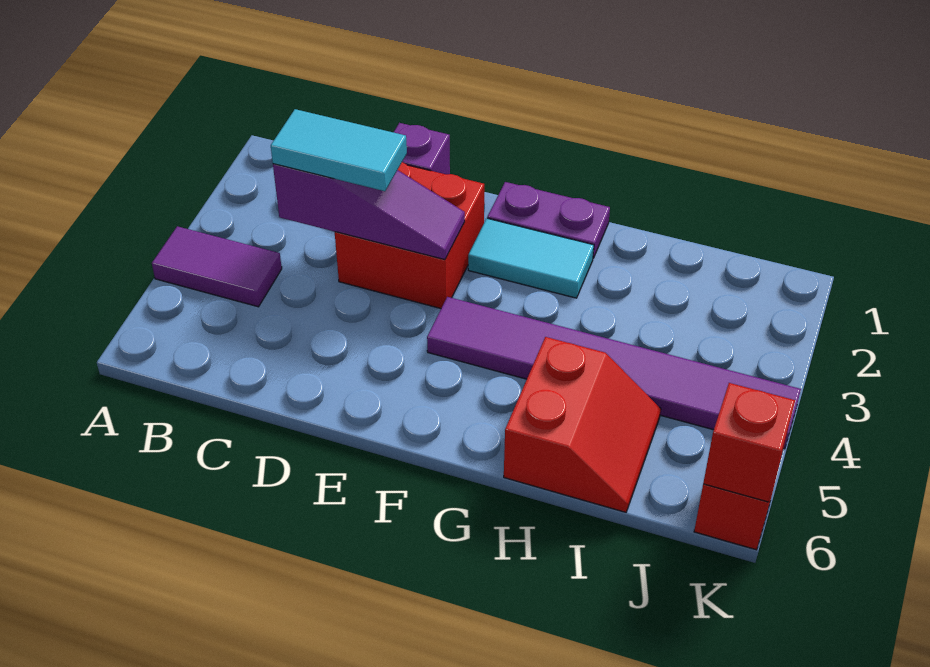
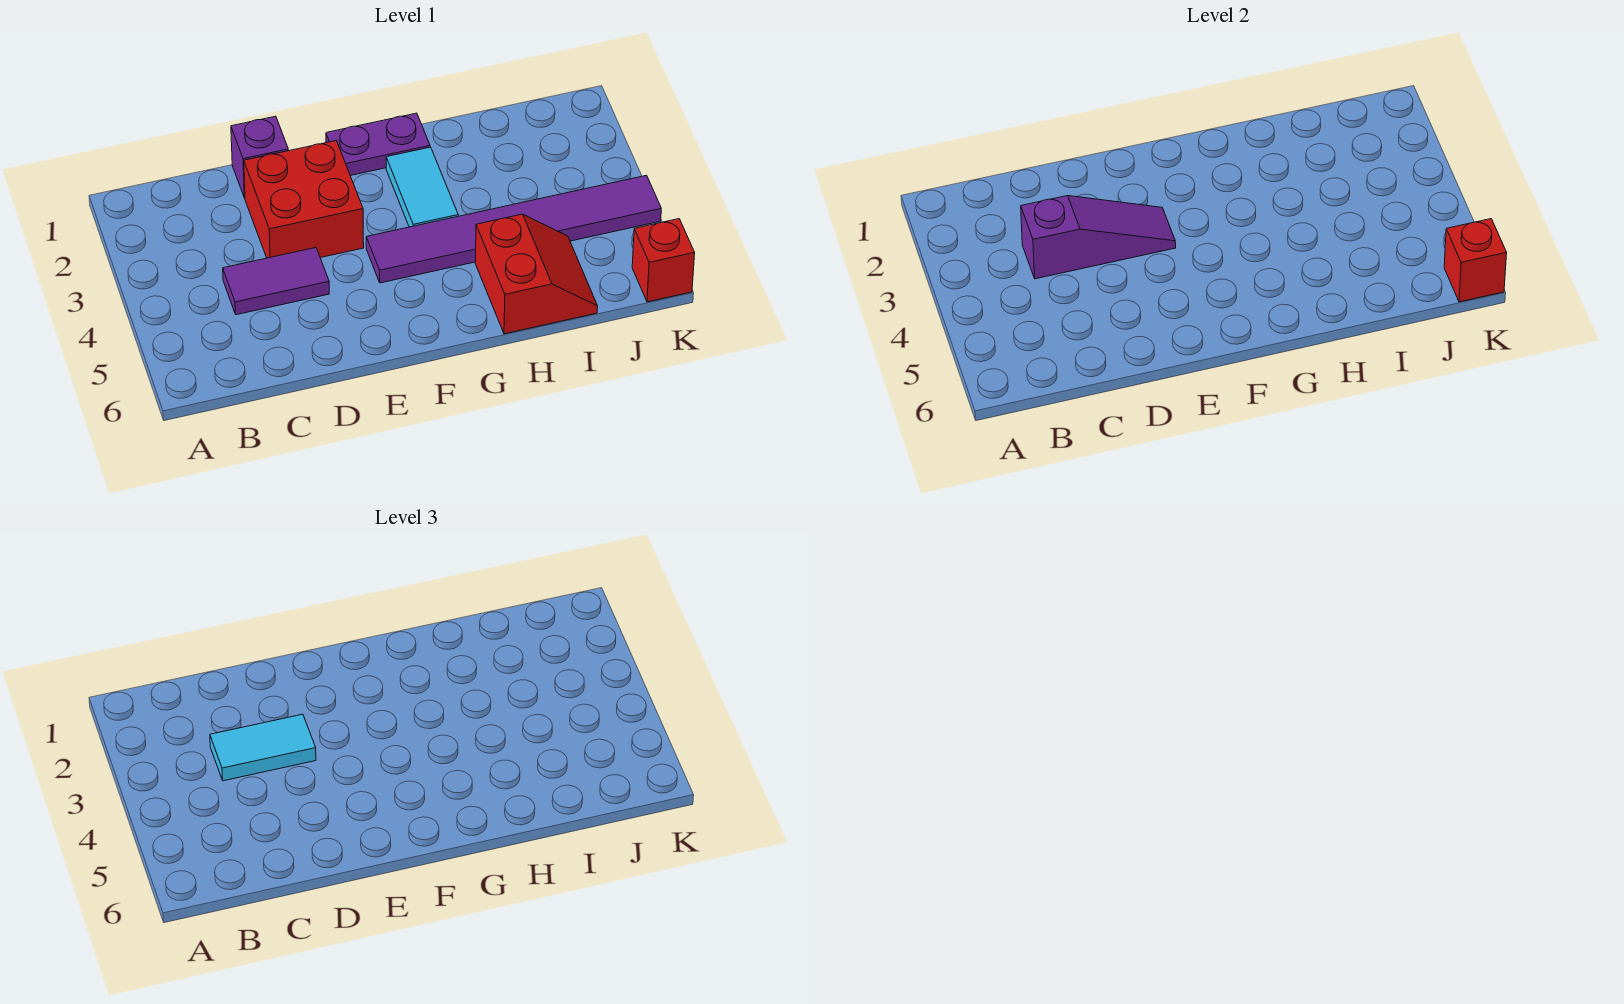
purple 1x2 tile [152,226,282,307] -> purple 1x2 tile moved to [223,248,329,315]
cyan 1x2 tile [468,218,594,298] -> cyan 1x2 tile turned to [386,147,458,227]

